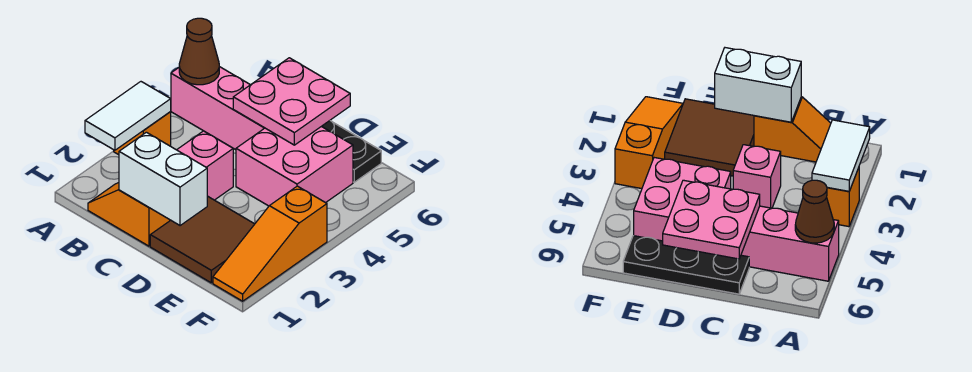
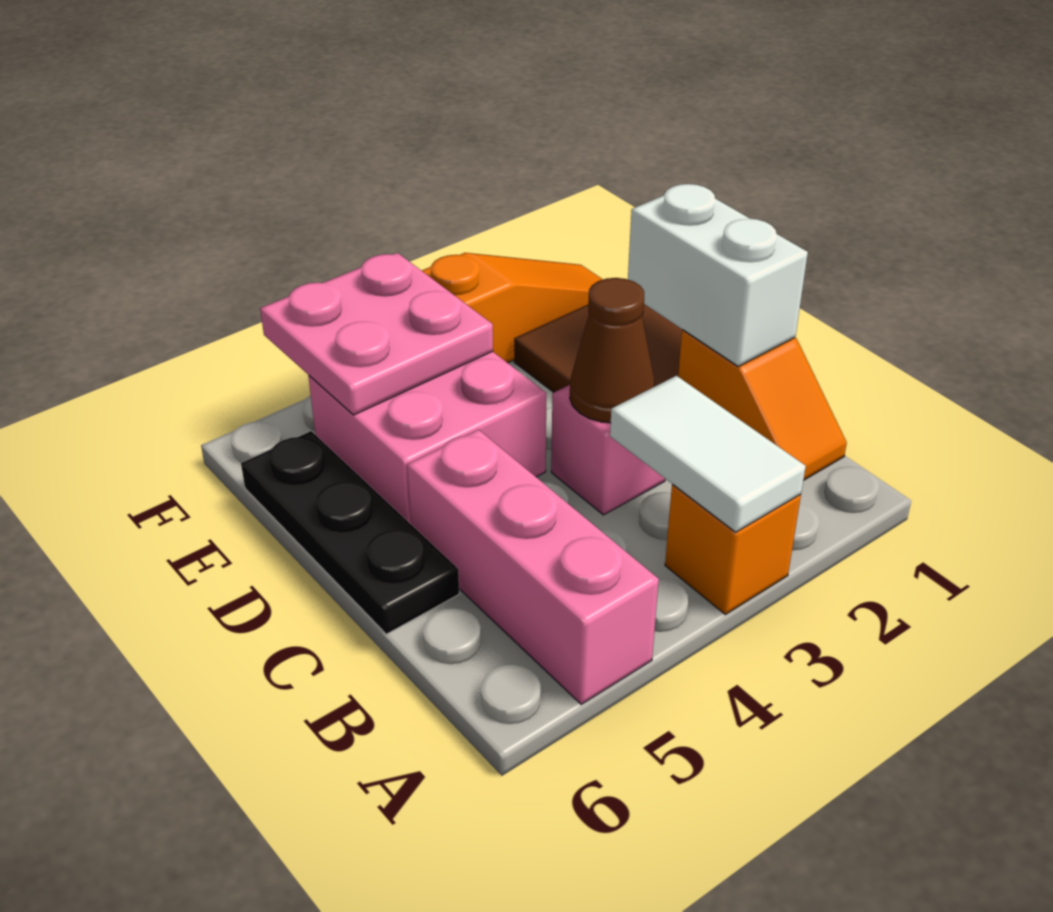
white 1x2 tile [85,82,171,150] -> white 1x2 tile turned to [610,376,806,532]
brown 1x1 cone [179,18,219,85] -> brown 1x1 cone moved to [570,278,655,423]
pink 2x2 plate [233,58,350,145] -> pink 2x2 plate moved to [260,253,493,415]

